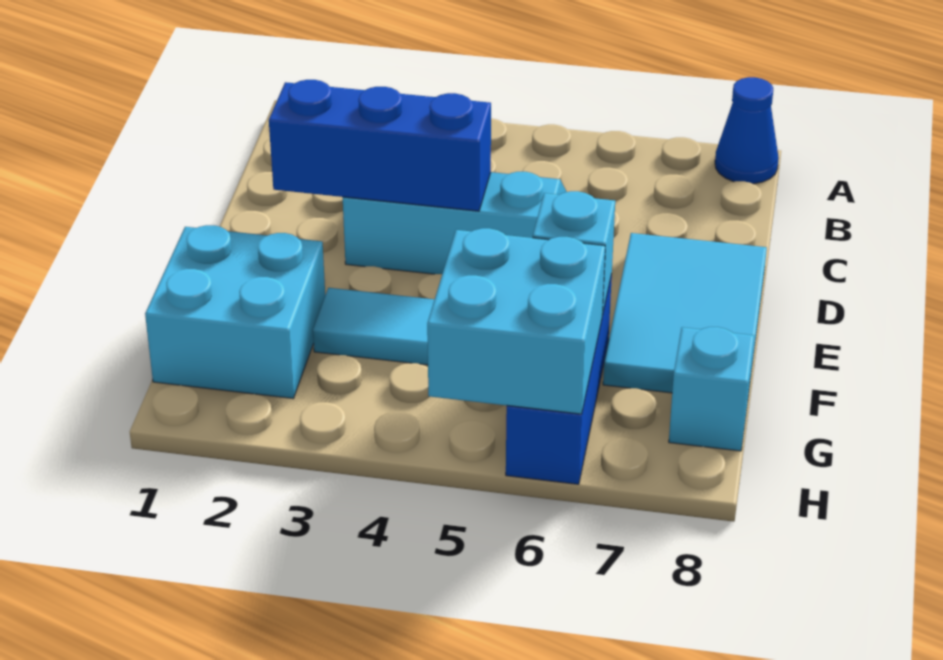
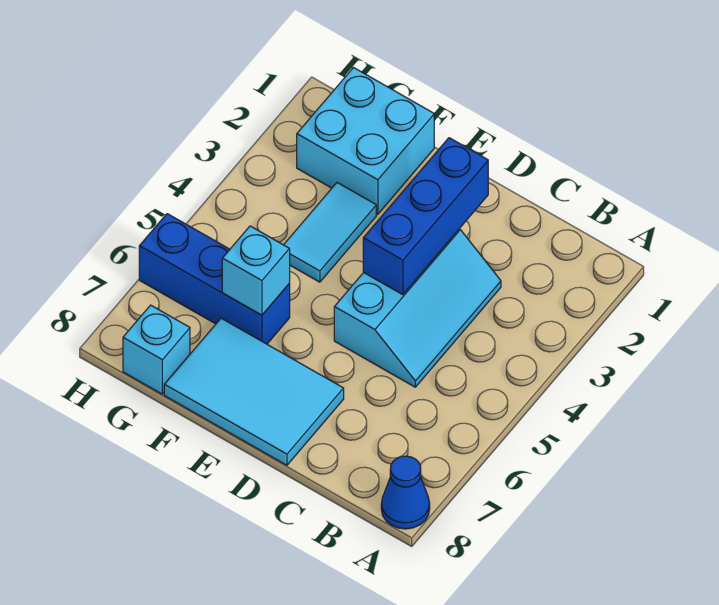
cyan 2x2 brick [427,228,605,414] -> none

